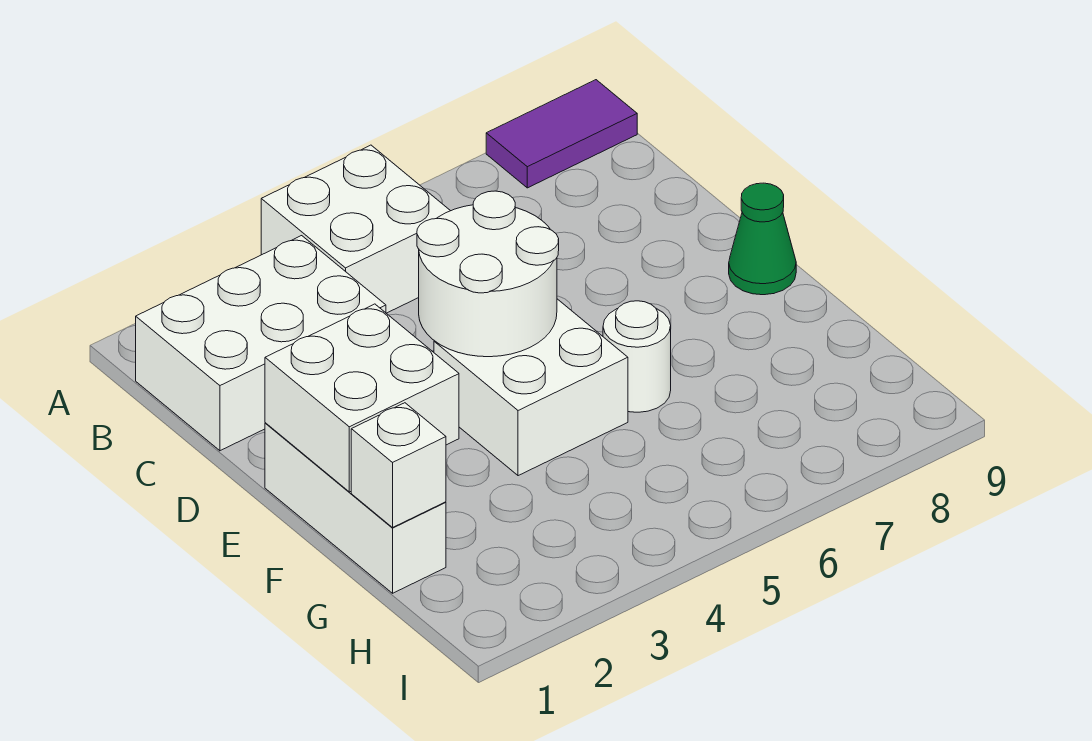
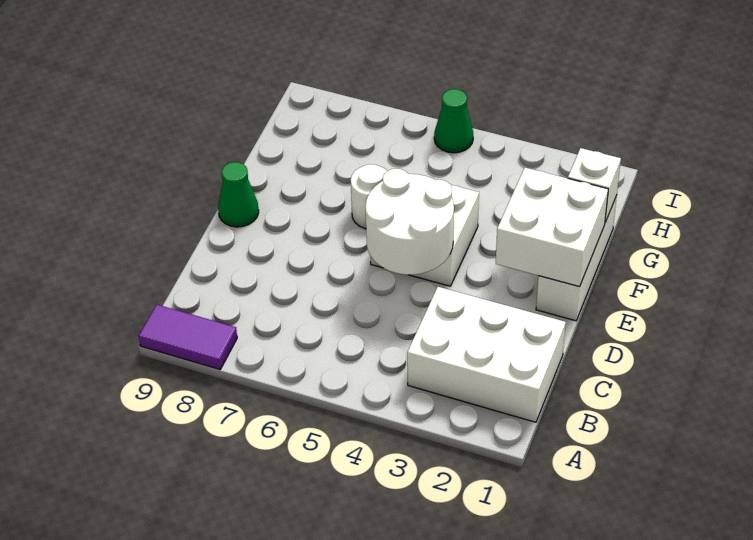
white 2x2 brick [261,145,450,313] -> none
none -> green 1x1 cone [434,89,473,153]

